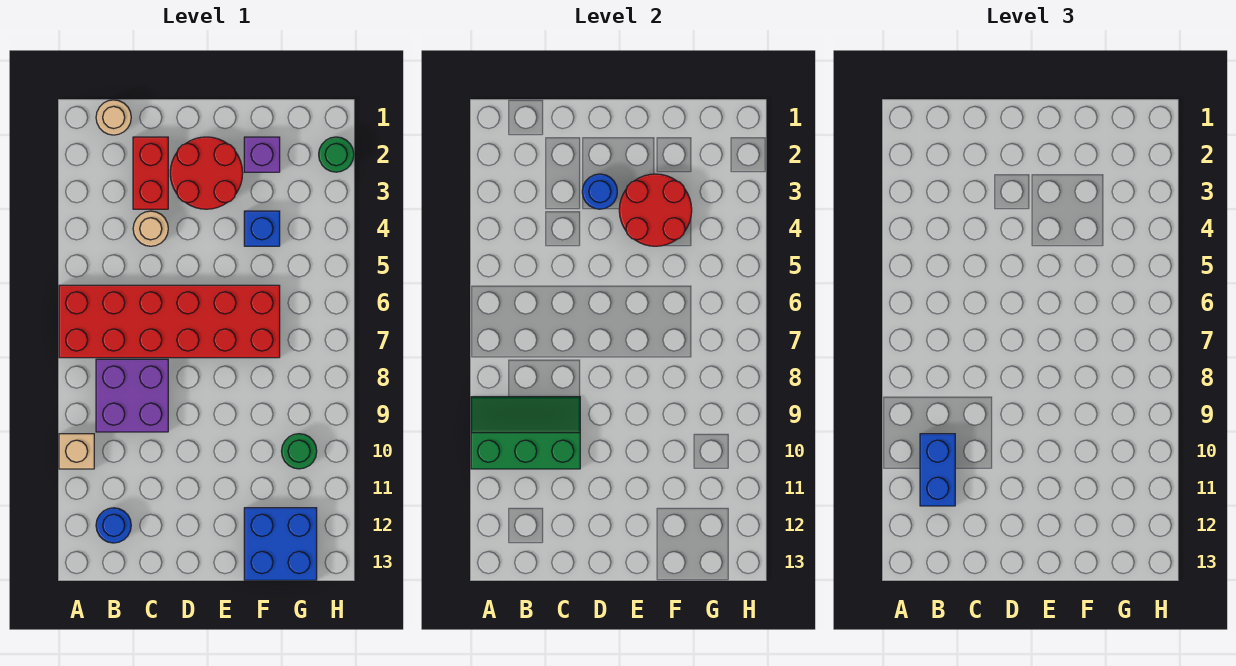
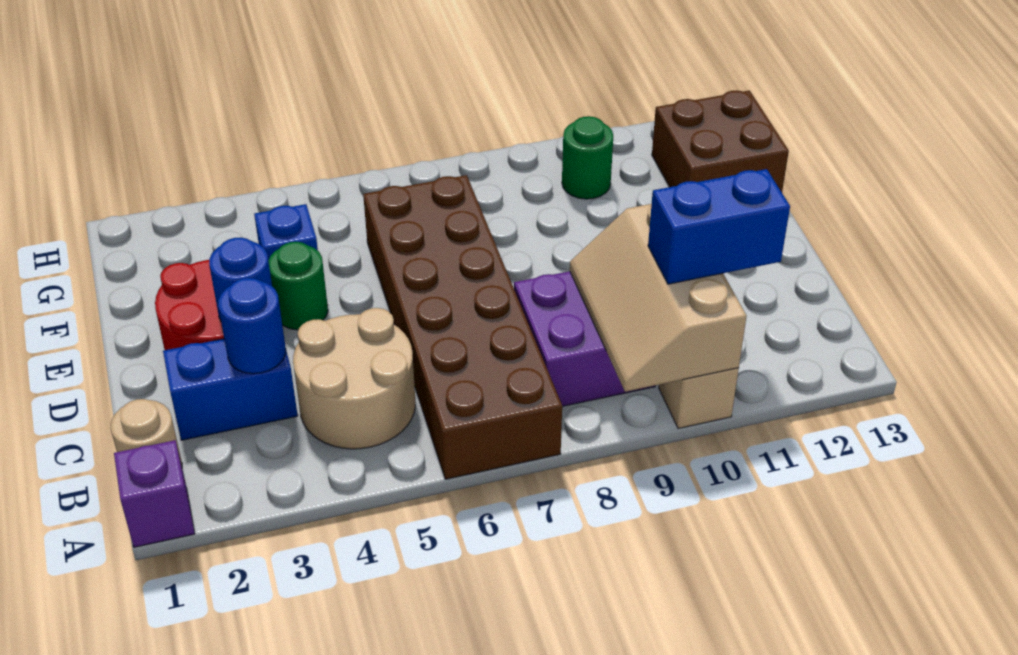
red 2x6 brick [59,285,280,358] -> brown 2x6 brick [363,175,562,479]
green 2x3 slope [471,397,580,469] -> tan 2x3 slope [570,204,747,392]
blue 1x1 round brick [96,508,131,543] -> blue 1x1 round brick moved to [218,278,286,374]
red 1x2 brick [133,137,168,209] -> blue 1x2 brick [163,339,298,440]
tan 1x1 round brick [133,211,168,246] -> tan 2x2 round brick [293,308,415,449]
red 2x2 round brick [619,174,692,246] -> none
purple 1x1 brick [244,137,280,172] -> purple 1x1 brick moved to [114,440,195,547]
blue 2x2 brick [244,508,317,580] -> brown 2x2 brick [652,90,789,192]
green 1x1 round brick [319,137,354,172] -> green 1x1 round brick moved to [268,242,328,330]

